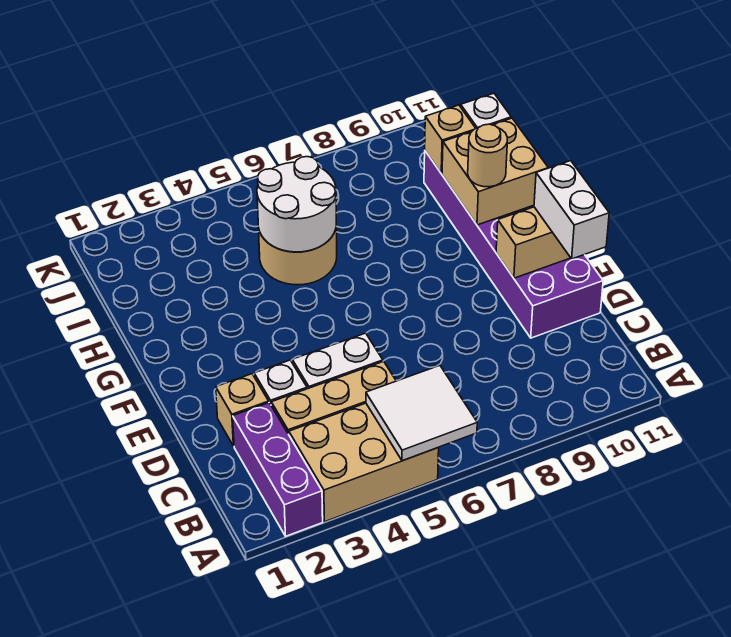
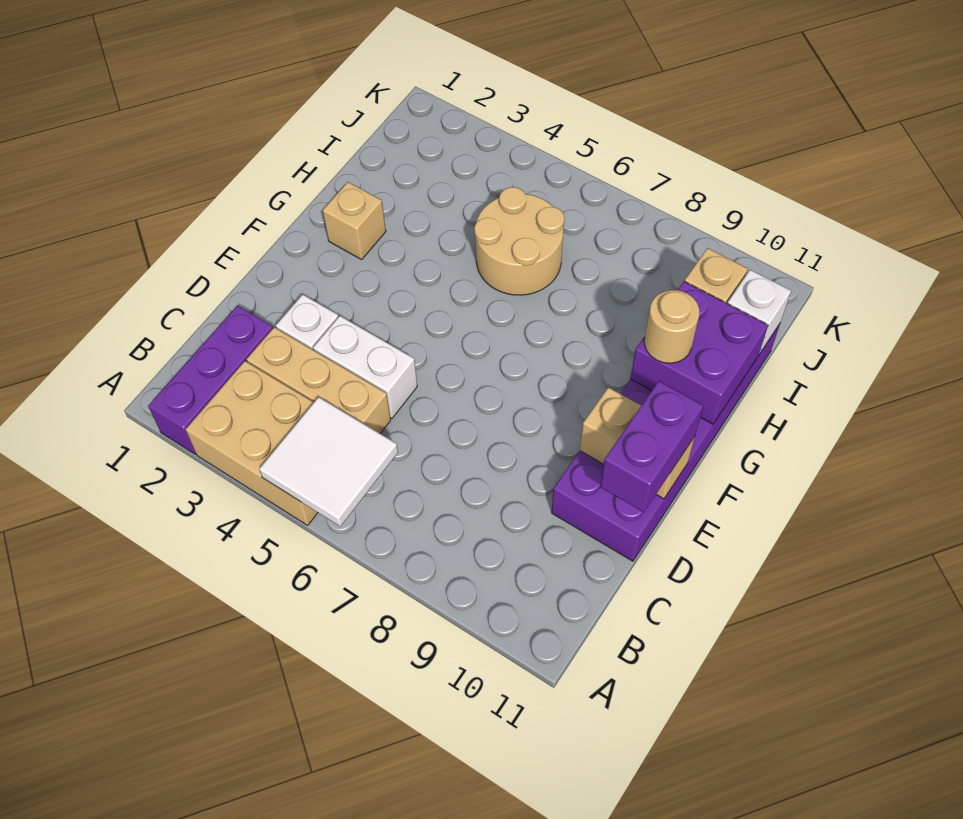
tan 1x1 brick [216,374,269,446] -> tan 1x1 brick moved to [323,182,386,259]
white 1x2 brick [534,161,609,259] -> purple 1x2 brick [600,381,703,512]
tan 2x2 brick [442,118,548,225] -> purple 2x2 brick [630,281,768,424]
white 2x2 round brick [257,157,336,252] -> none

